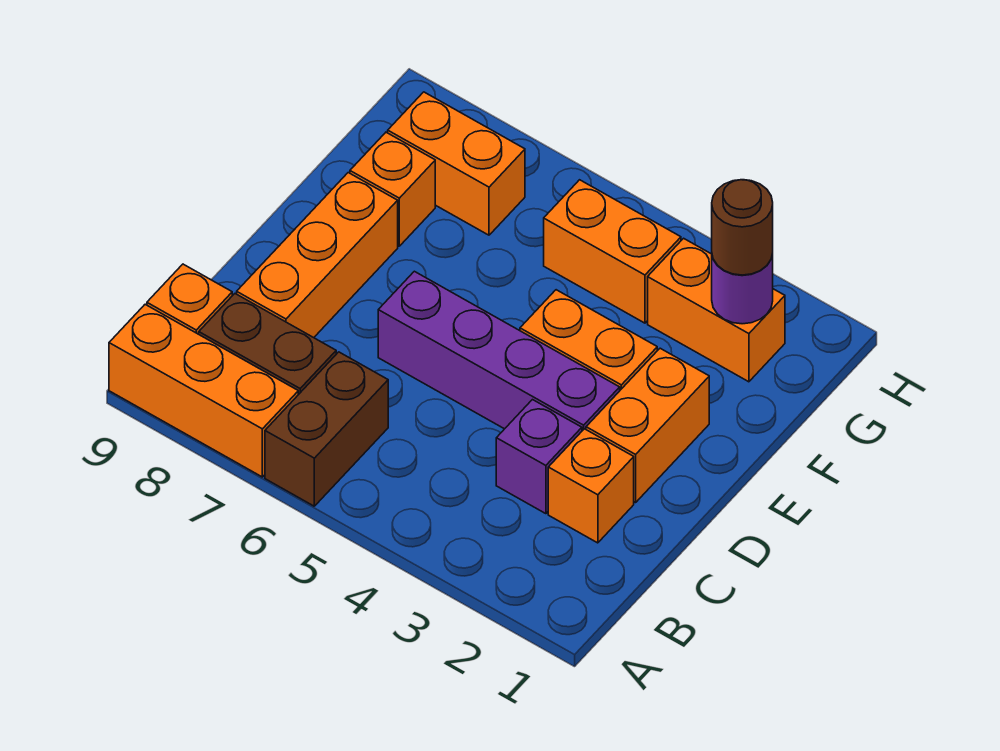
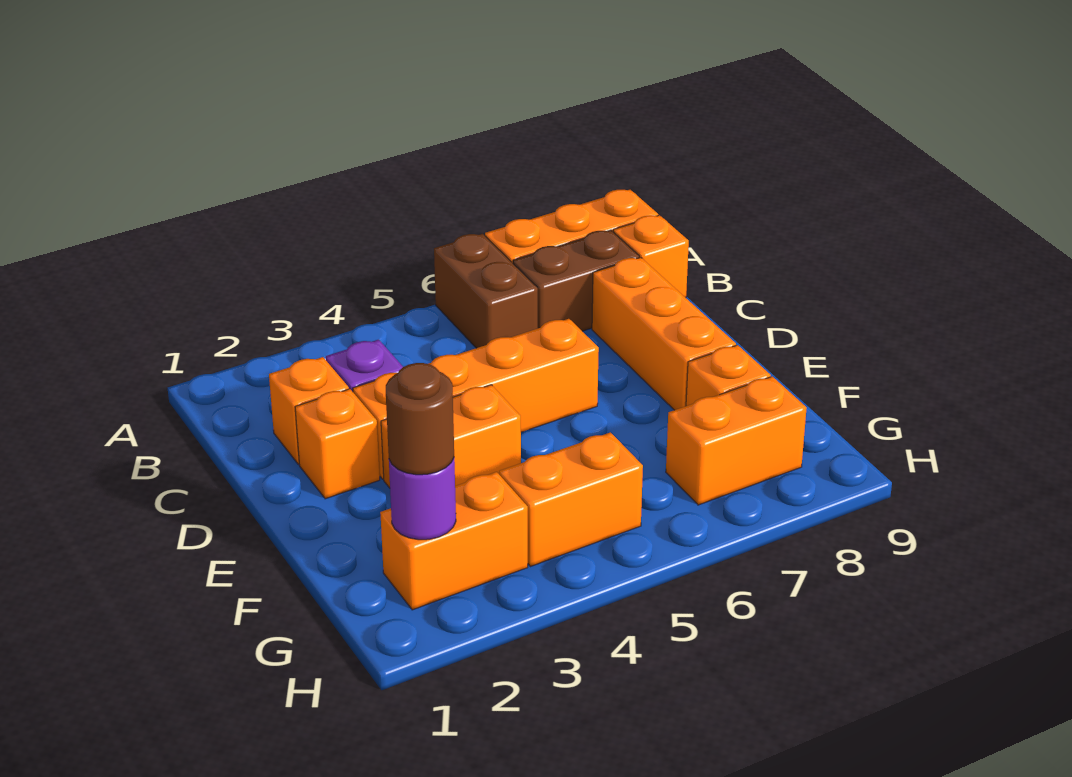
orange 1x2 brick [586,348,709,503] -> orange 1x1 brick [295,389,380,499]
purple 1x4 brick [378,271,620,431] -> orange 1x4 brick [353,319,599,479]

